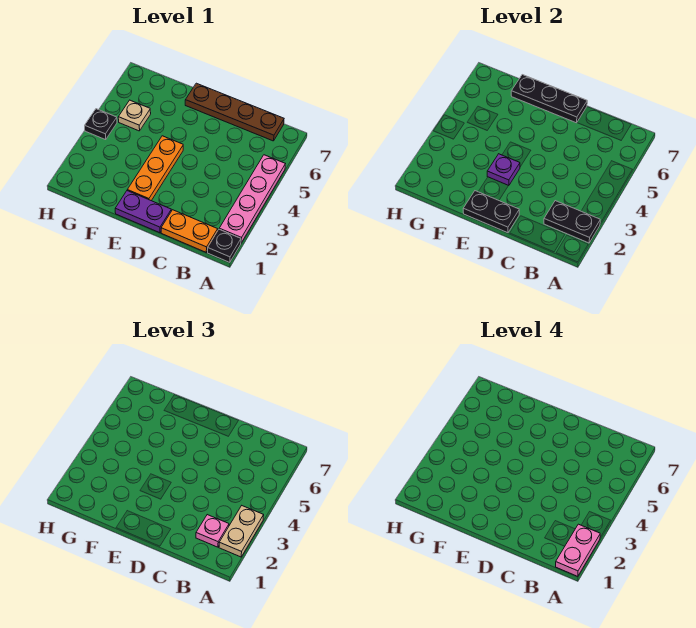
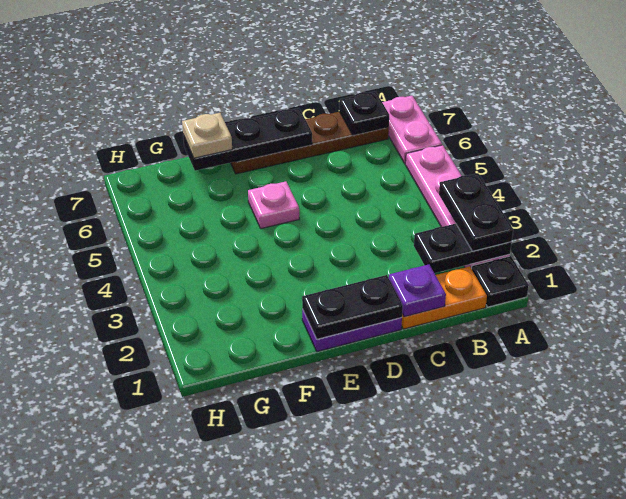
pink 1x2 plate [556,524,600,576] -> pink 1x2 plate moved to [382,96,442,164]
tan 1x2 plate [219,506,264,557] -> black 1x2 plate [439,173,513,251]
pink 1x1 plate [196,515,229,547] -> pink 1x1 plate moved to [248,181,299,229]
orange 1x3 plate [127,136,183,201] -> none
purple 1x1 plate [487,154,520,186] -> purple 1x1 plate moved to [389,264,446,317]
tan 1x1 plate [118,100,151,131] -> tan 1x1 plate moved to [182,113,232,158]
black 1x1 plate [85,109,117,140] -> black 1x1 plate moved to [339,91,389,135]

